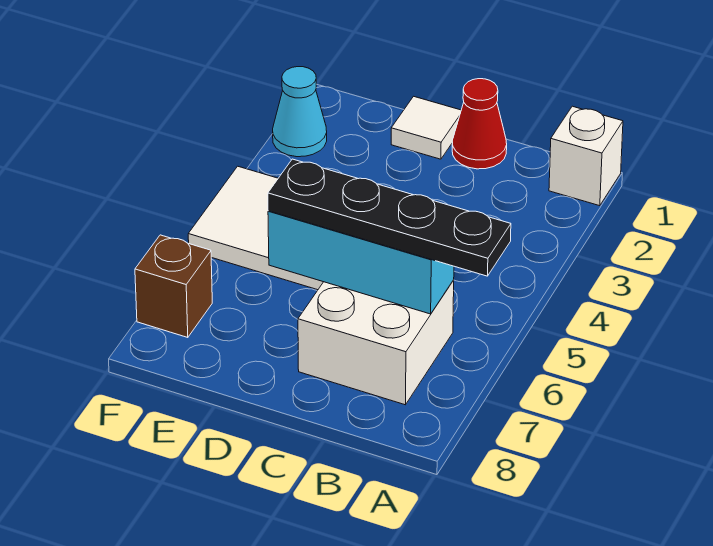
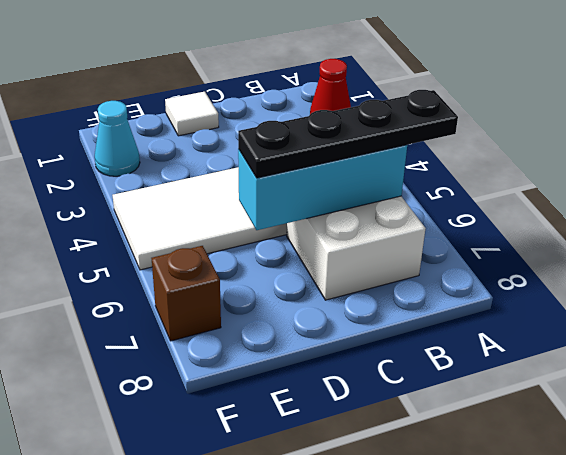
white 1x1 brick [549,106,623,206] -> none
red 1x1 cone [452,79,507,169] -> red 1x1 cone moved to [310,59,351,114]

